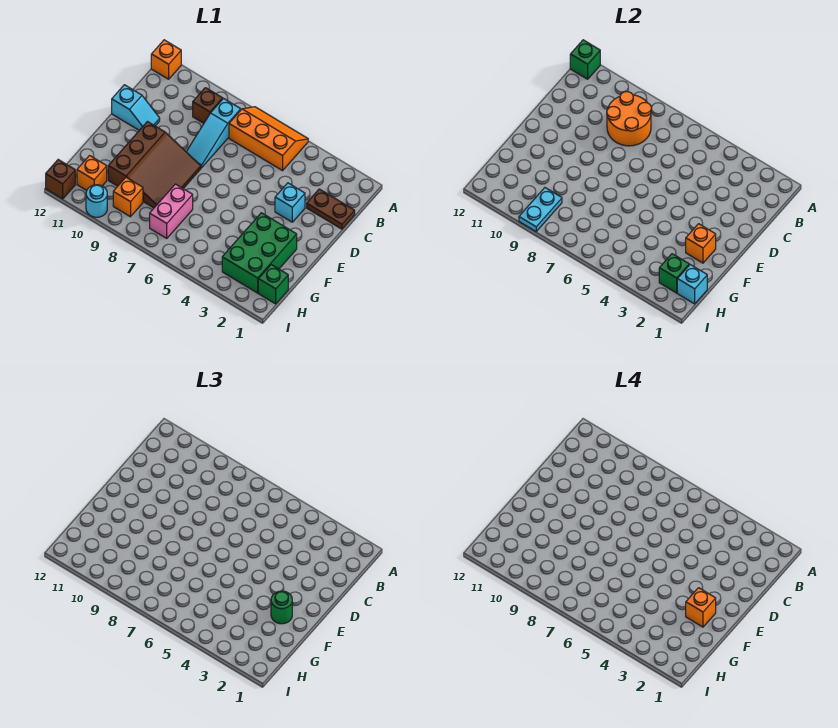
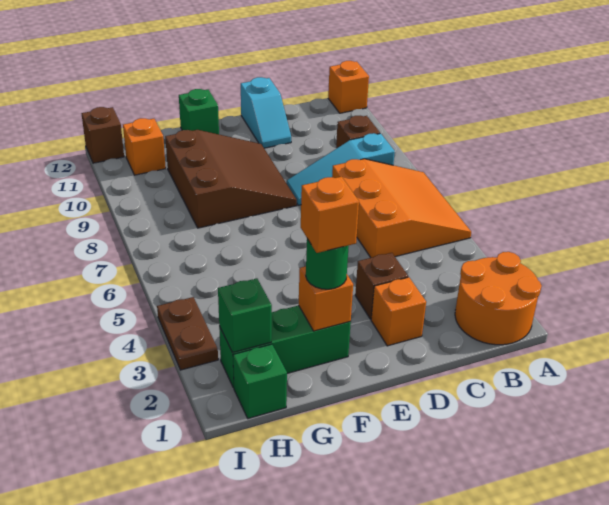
orange 2x3 slope [229,107,308,171] -> orange 3x3 slope [332,159,471,258]
green 1x1 brick [570,40,600,79] -> green 1x1 brick moved to [179,89,219,134]
orange 2x2 round brick [607,92,651,146] -> orange 2x2 round brick moved to [455,252,542,345]
brown 1x2 plate [307,189,355,229] -> brown 1x2 plate moved to [157,297,218,370]
cyan 1x1 brick [275,183,305,222] -> brown 1x1 brick [355,253,408,319]
brown 3x3 slope [108,122,201,208] -> brown 3x3 slope turned to [165,130,297,228]
green 2x3 brick [222,213,297,293] -> green 1x3 brick [219,305,351,388]
pink 1x2 brick [150,184,193,238] -> none
cyan 1x1 brick [677,265,707,304] -> none
orange 1x1 brick [113,178,143,217] -> orange 1x1 brick moved to [371,277,426,346]
cyan 1x2 plate [519,188,562,231] -> none
cyan 1x1 round brick [86,185,107,217] -> none

